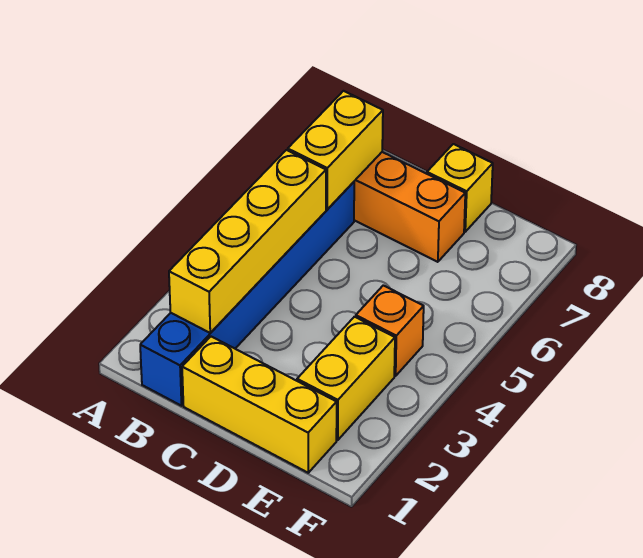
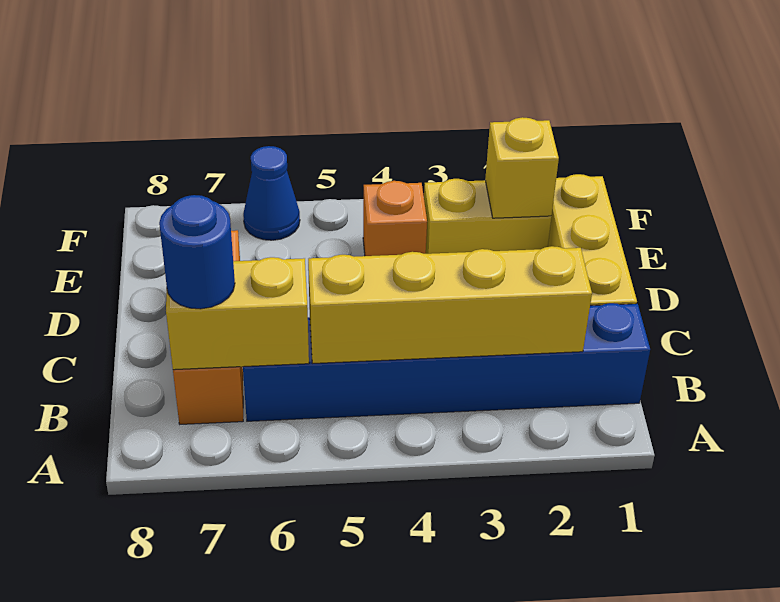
none -> blue 1x1 round brick [159,195,235,309]
yellow 1x1 brick [427,144,493,232] -> yellow 1x1 brick moved to [485,117,559,218]
none -> blue 1x1 cone [243,146,300,240]

